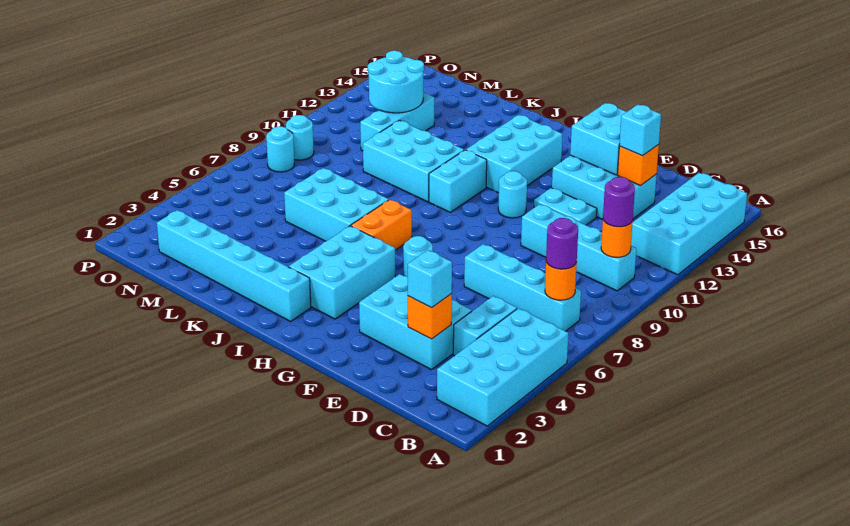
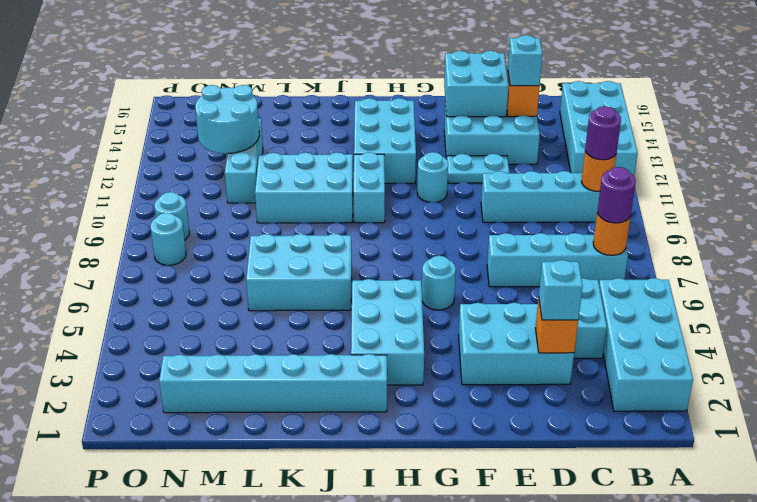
orange 1x2 brick [351,200,412,250] -> none

